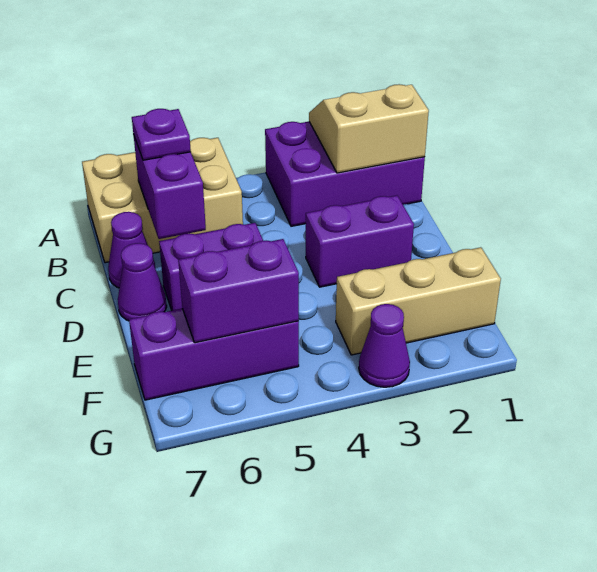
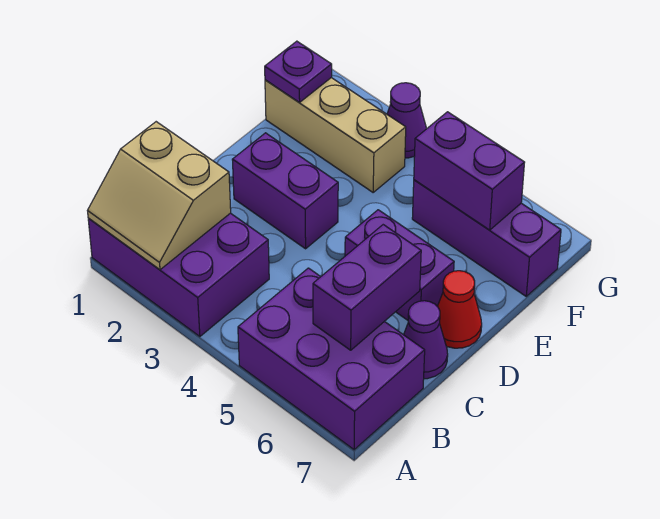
tan 2x3 brick [82,138,243,263] -> purple 2x3 brick [238,268,425,450]
purple 1x1 plate [132,109,191,160] -> purple 1x1 plate moved to [265,41,332,102]
purple 1x1 cone [118,243,167,321] -> red 1x1 cone [437,271,482,348]

